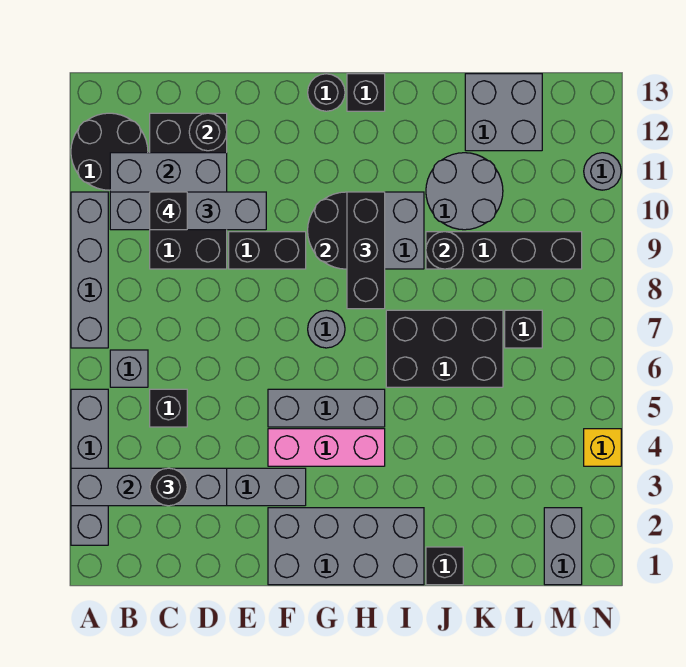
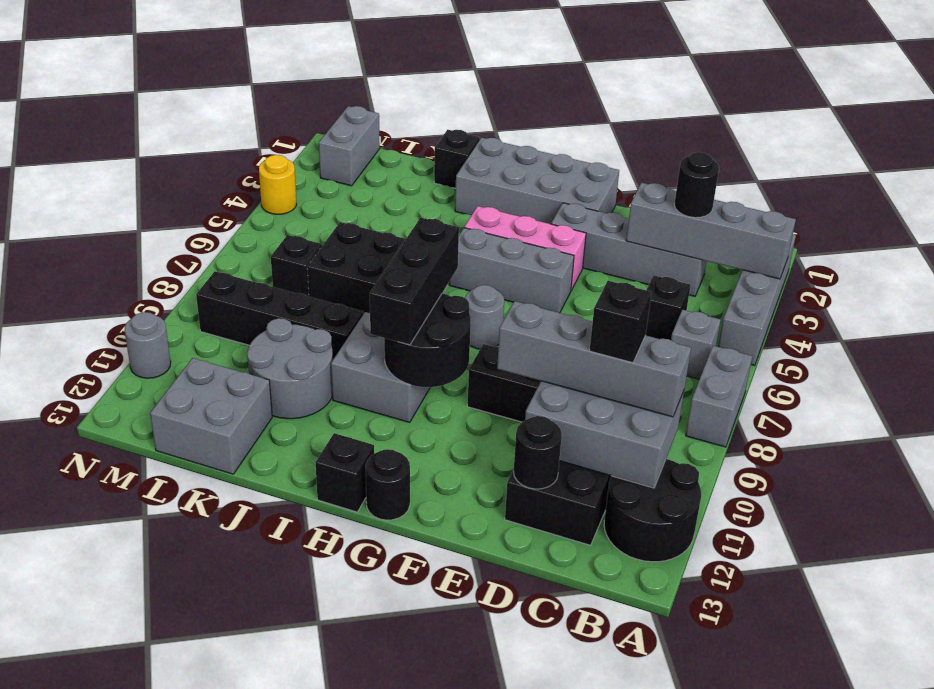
grey 1x4 brick [71,192,108,348] -> grey 1x2 brick [686,346,752,447]
black 1x1 round brick [426,232,463,269] -> none
yellow 1x1 brick [584,429,621,466] -> yellow 1x1 round brick [259,155,297,214]

